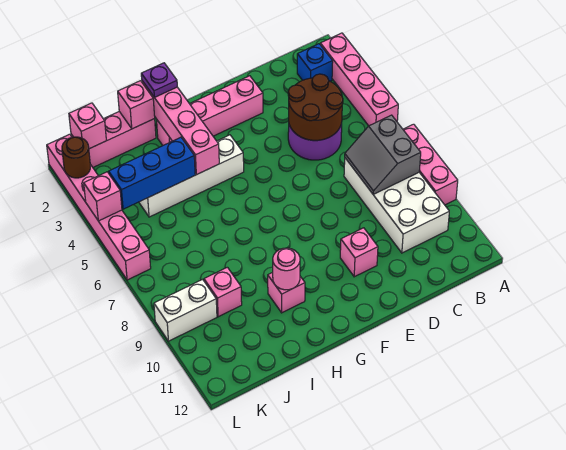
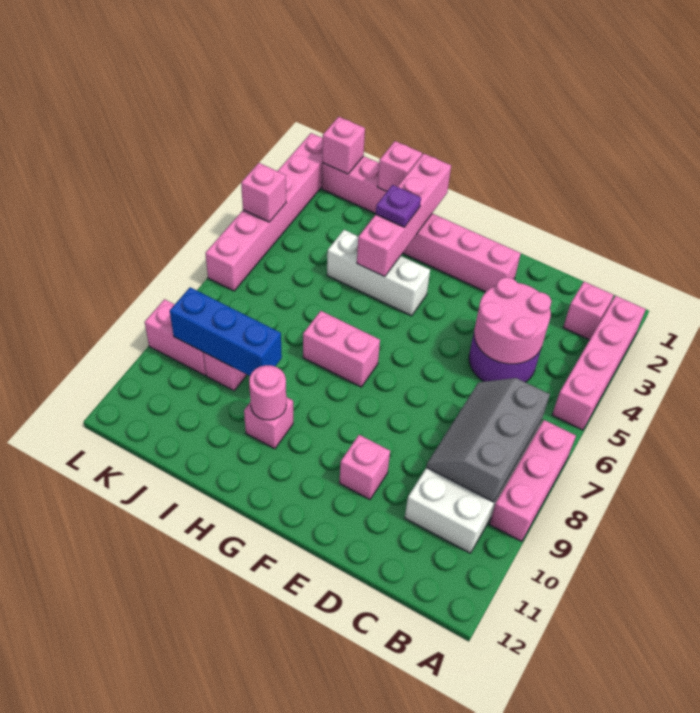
blue 1x1 brick [297,44,333,81] -> pink 1x1 brick [563,282,614,340]
grey 2x2 slope [345,115,421,195] -> grey 2x3 slope [427,378,550,502]
brown 2x2 round brick [288,74,343,140] -> pink 2x2 round brick [474,277,551,364]
white 1x4 brick [139,135,244,217] -> white 1x3 brick [327,230,430,316]
none -> pink 1x2 brick [303,311,380,387]
purple 1x1 plate [141,63,177,98] -> purple 1x1 plate moved to [376,185,421,227]
blue 1x3 brick [109,137,195,209] -> blue 1x3 brick moved to [170,287,282,376]
white 1x2 brick [154,279,217,341] -> pink 1x2 brick [145,299,206,375]
brown 1x1 round brick [62,137,90,178] -> none

